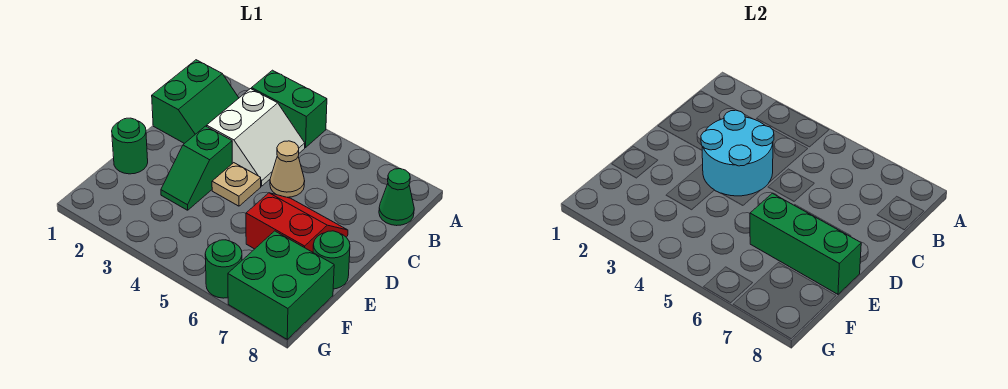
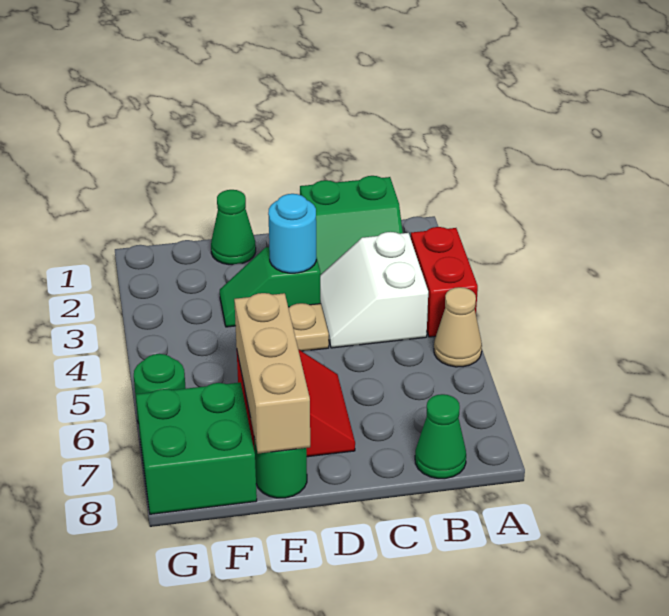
green 1x2 brick [252,70,327,147] -> red 1x2 brick [411,227,478,337]
white 2x2 slope [207,89,305,186] -> white 2x2 slope turned to [320,232,428,348]
cyan 2x2 round brick [701,110,774,196] -> cyan 1x1 round brick [268,194,316,273]
tan 1x1 cone [270,141,305,197] -> tan 1x1 cone moved to [434,287,482,367]
green 1x1 round brick [112,118,148,174] -> green 1x1 cone [211,190,256,265]
green 1x3 brick [750,193,861,294] -> tan 1x3 brick [234,293,310,454]

